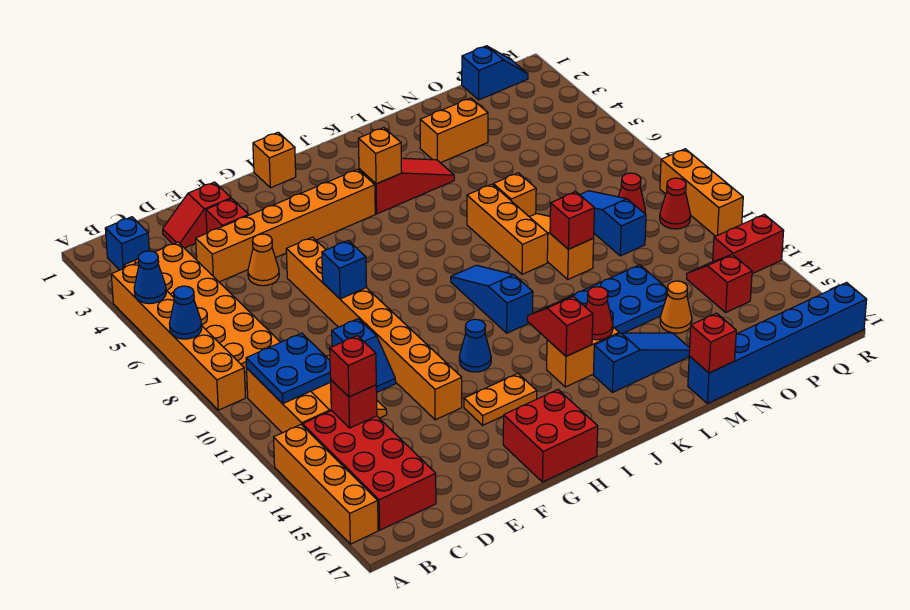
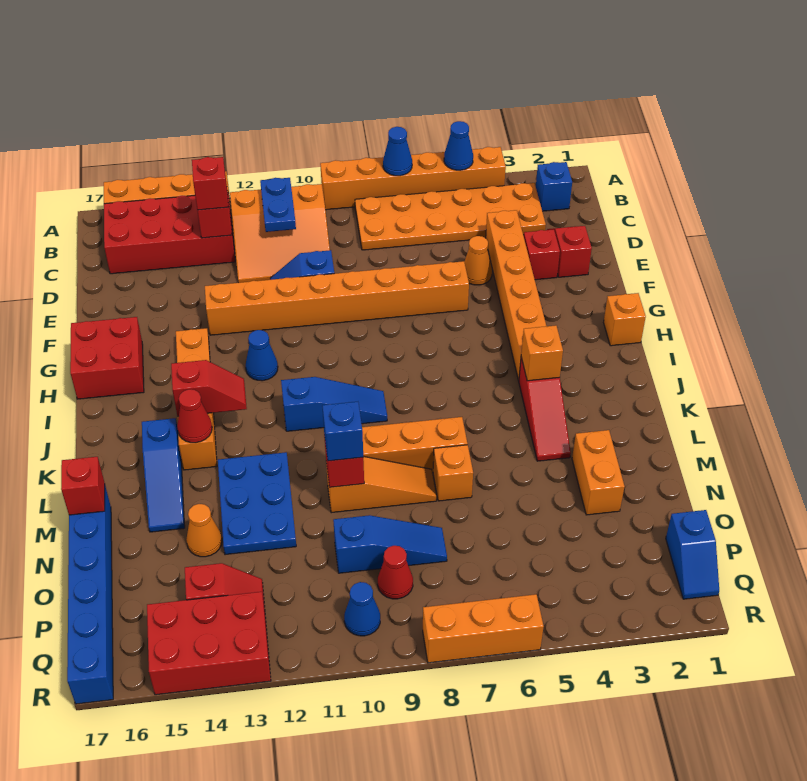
blue 2x2 plate [246,333,331,404] -> blue 1x2 plate [260,178,296,232]
blue 1x1 brick [322,241,367,299] -> blue 1x1 brick moved to [322,402,363,461]
red 1x1 cone [660,178,691,229] -> blue 1x1 cone [344,582,380,636]
red 1x2 brick [713,214,784,274] -> red 2x3 brick [147,592,271,695]
orange 1x3 brick [660,149,743,236] -> orange 1x3 brick moved to [423,594,544,663]

